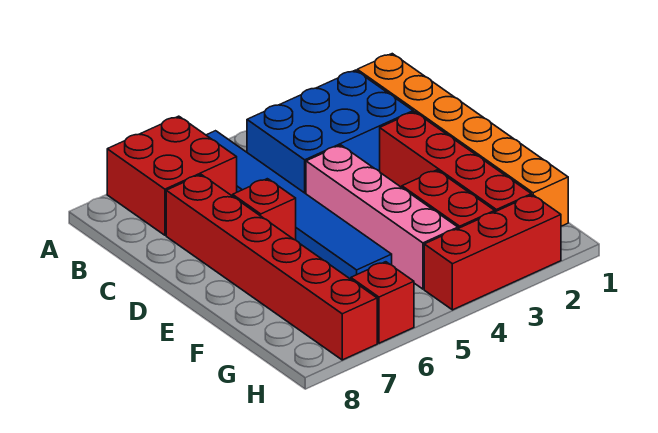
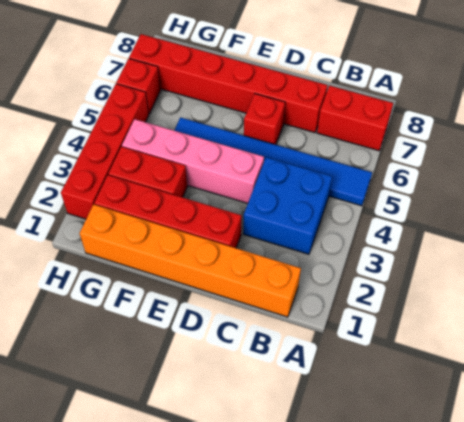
red 2x2 brick [107,116,237,235] -> red 1x2 brick [317,86,393,151]
blue 2x3 brick [247,70,413,194] -> blue 2x2 brick [243,157,332,254]
red 1x3 brick [424,195,561,310] -> red 1x4 brick [61,84,149,219]

